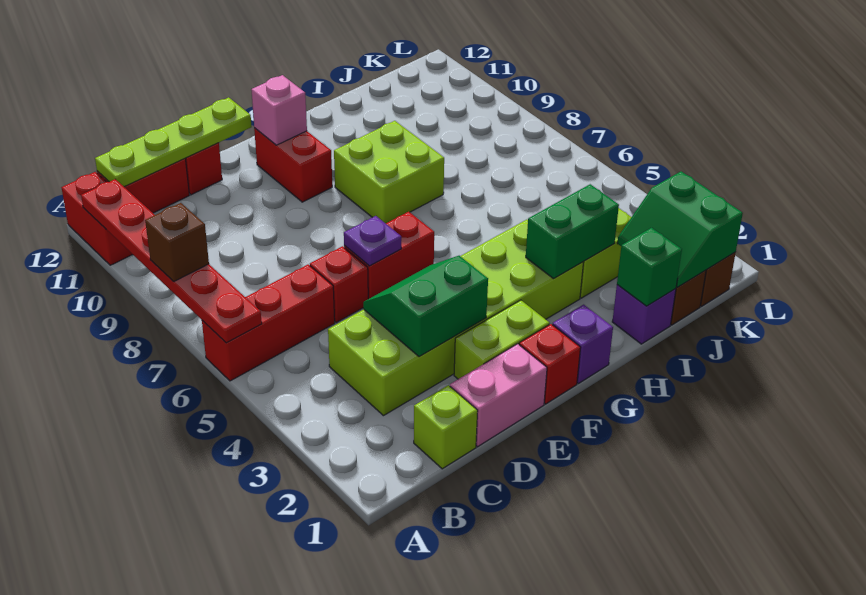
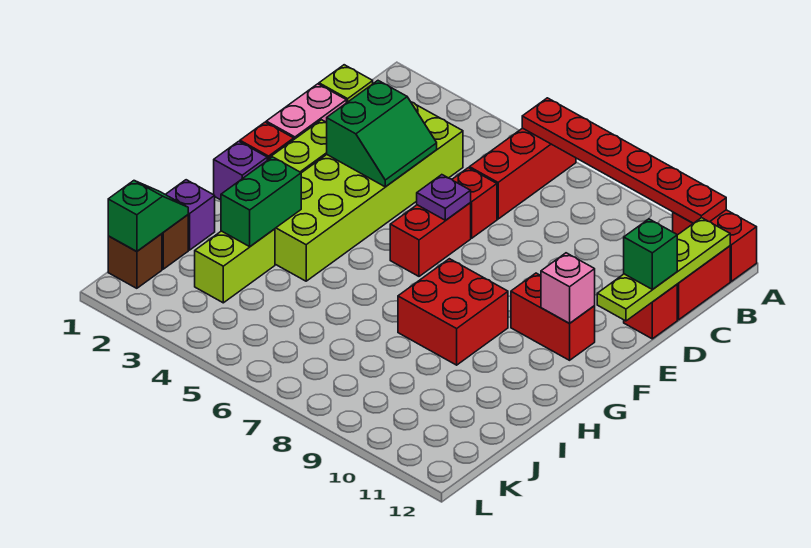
brown 1x1 brick [145,203,209,281] -> none
lime 2x2 brick [334,121,444,223] -> red 2x2 brick [398,259,508,365]
green 1x1 brick [617,228,682,306] -> green 1x1 brick moved to [624,219,677,290]
green 2x2 slope [617,171,743,287] -> green 1x2 slope [108,181,188,252]

